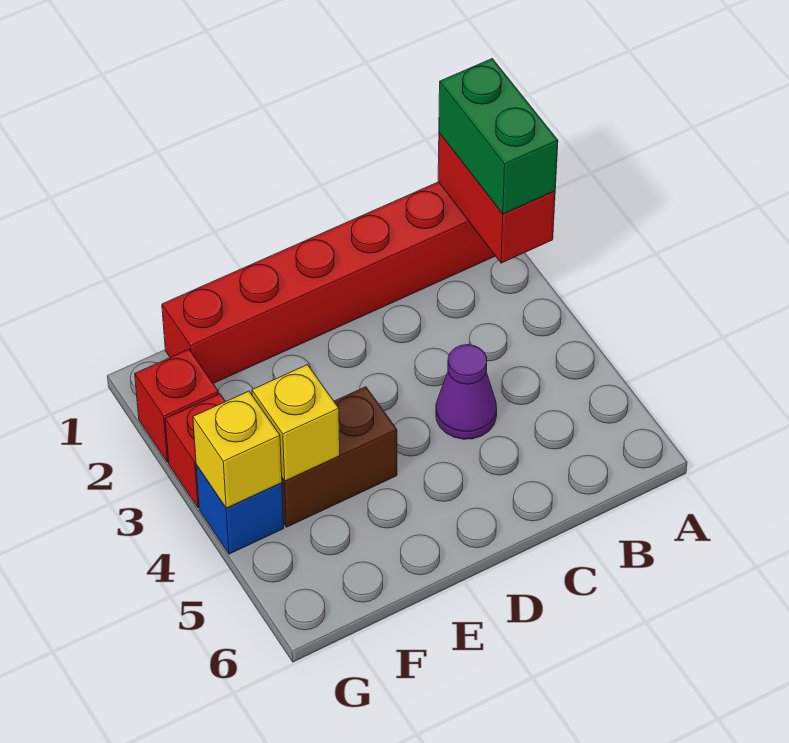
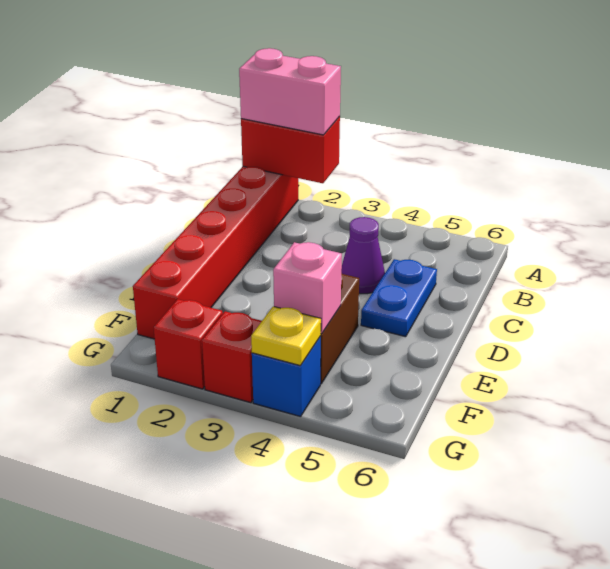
green 1x2 brick [439,59,558,214] -> pink 1x2 brick [239,48,341,135]
none -> blue 1x2 plate [361,259,437,337]
yellow 1x1 brick [252,365,340,481] -> pink 1x1 brick [273,242,342,334]
yellow 1x1 brick [193,391,282,508] -> yellow 1x1 plate [251,306,321,366]

